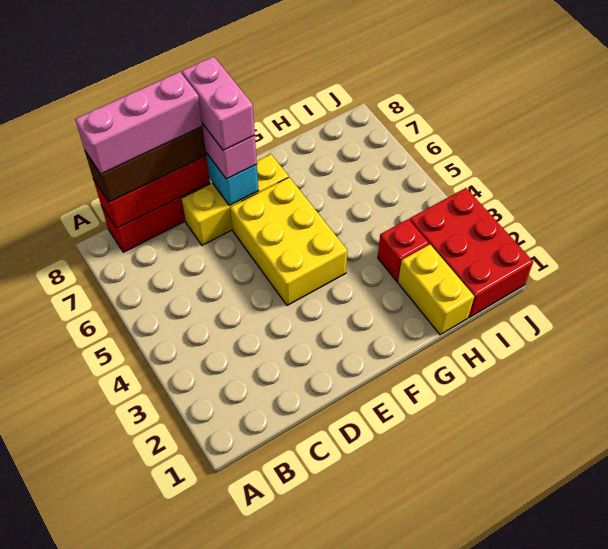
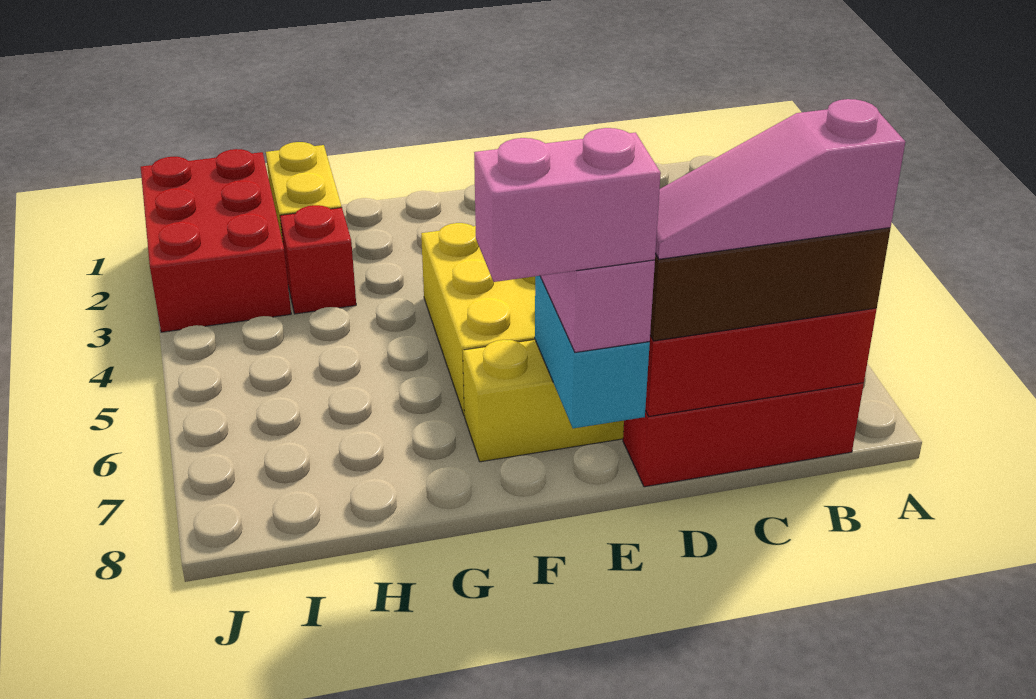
pink 1x3 brick [75,72,202,174] -> pink 1x3 slope [655,99,905,259]
pink 1x2 brick [182,57,255,151] -> pink 1x2 brick turned to [474,128,661,282]

